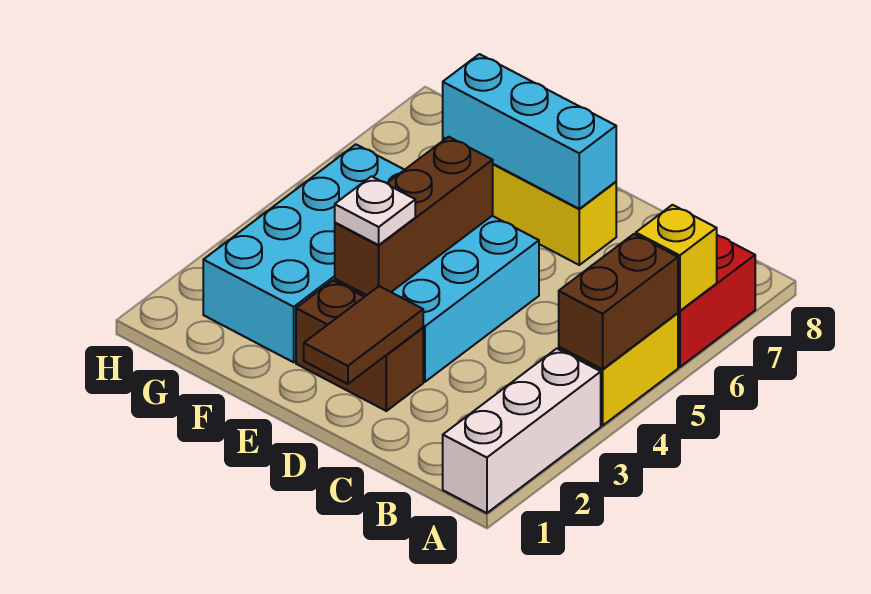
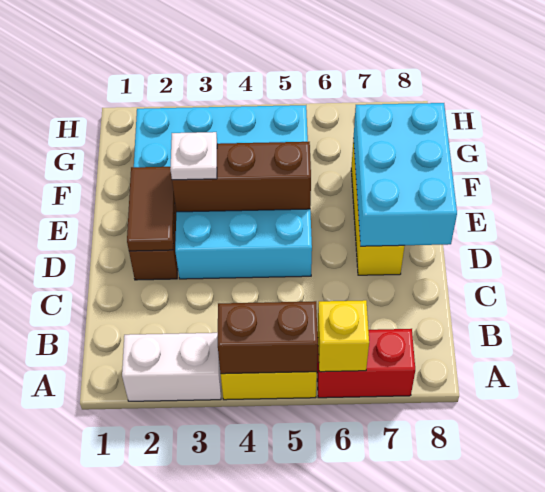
white 1x3 brick [443,349,601,513] -> white 1x2 brick [122,333,221,401]
brown 1x2 tile [304,286,423,384] -> brown 1x2 tile turned to [127,167,175,251]
cyan 1x3 brick [443,54,616,209] -> cyan 2x3 brick [353,103,457,246]

